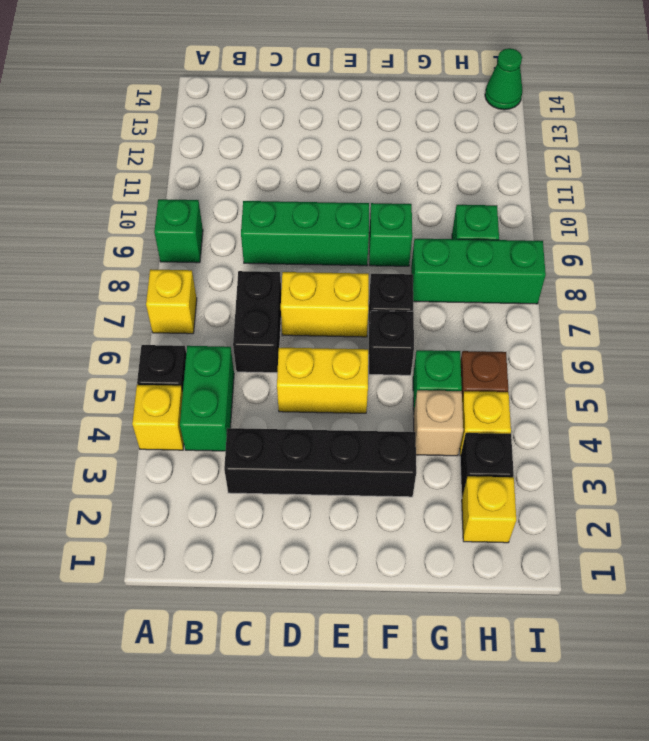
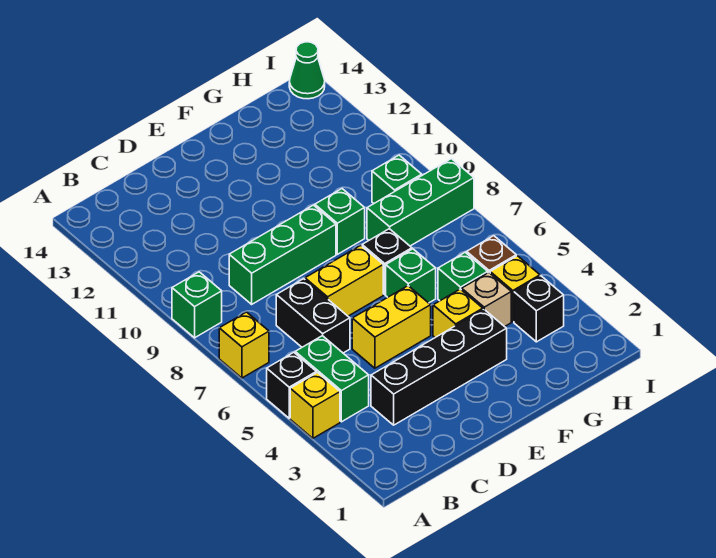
black 1x1 brick [369,311,414,375] -> green 1x1 brick [386,249,436,303]
yellow 1x1 brick [462,476,516,543] -> yellow 1x1 brick moved to [433,289,483,337]

